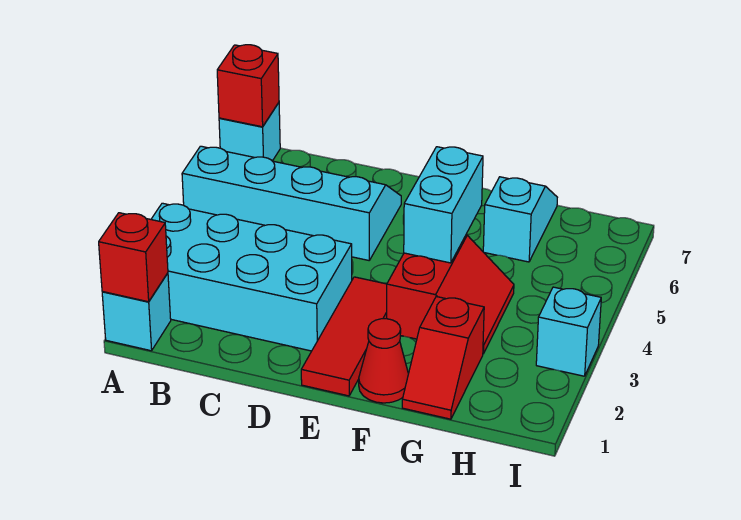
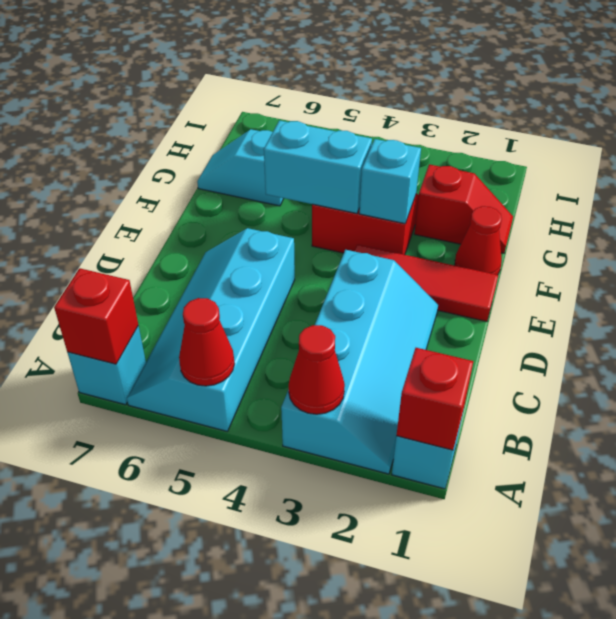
cyan 2x4 brick [151,203,352,351] -> cyan 2x4 slope [281,250,438,474]
none -> red 1x1 cone [289,325,345,414]
none -> red 1x1 cone [179,298,235,386]
cyan 1x1 brick [536,287,601,376] -> cyan 1x1 brick moved to [359,139,421,224]

